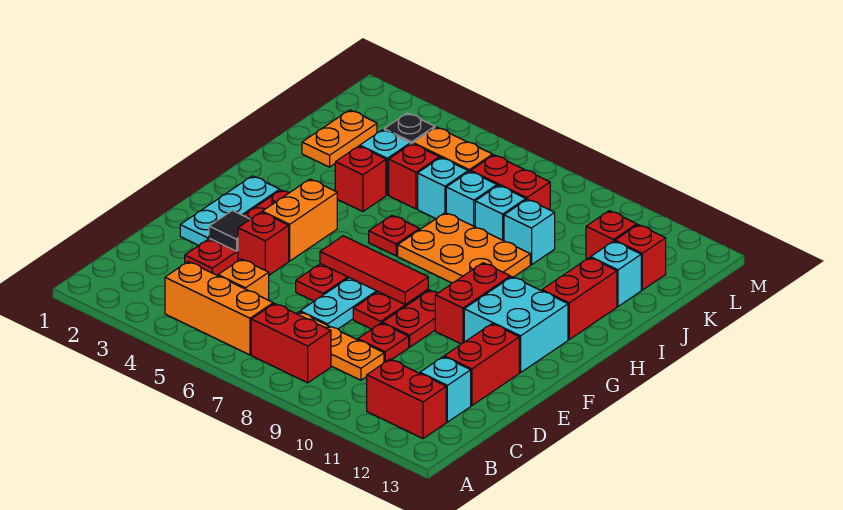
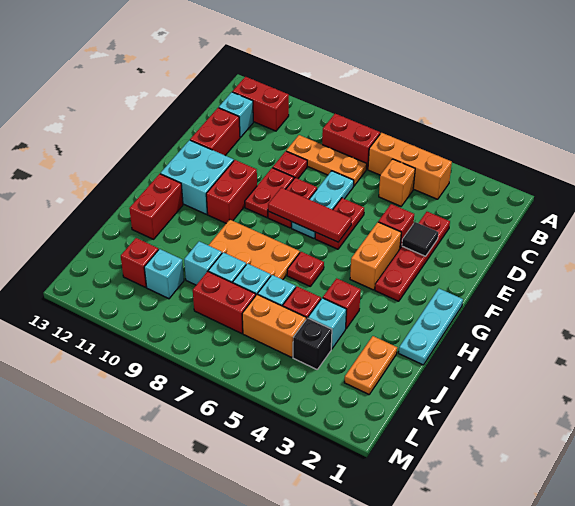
cyan 1x3 plate [180,176,280,246] -> cyan 1x3 plate moved to [399,289,463,365]
cyan 1x1 brick [591,241,641,306] -> cyan 1x1 brick moved to [144,249,184,299]
red 1x1 brick [615,225,666,290] -> none

